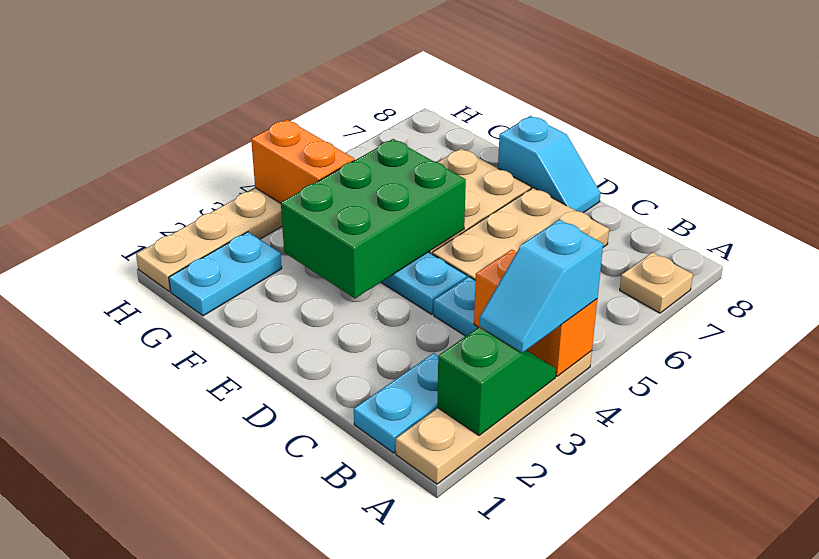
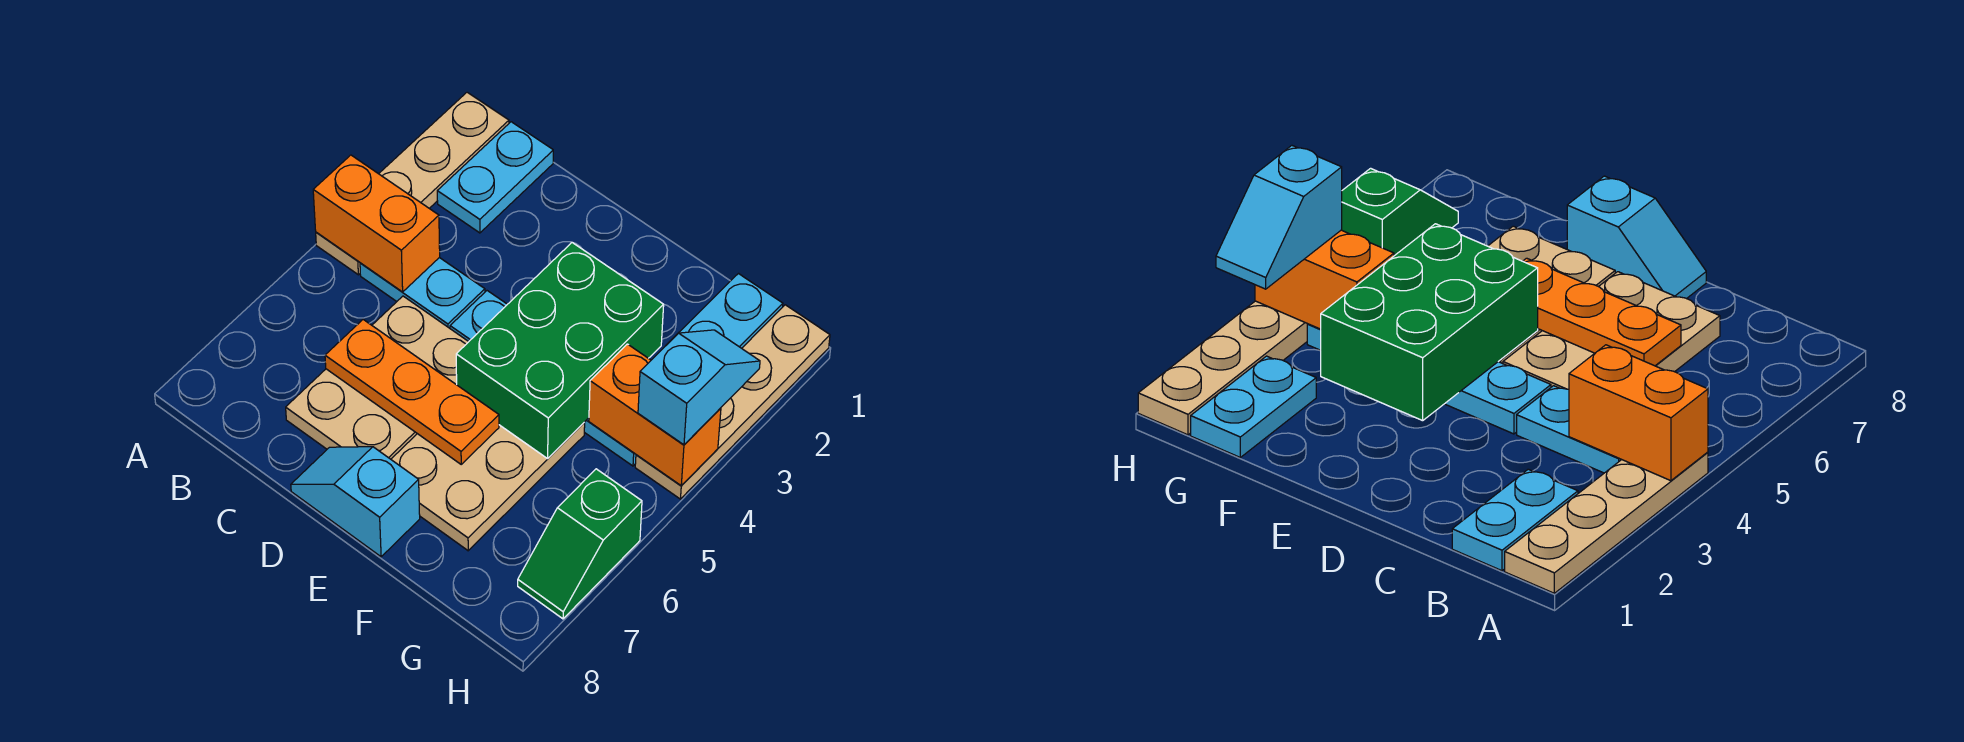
green 1x2 slope [437,327,556,436] -> green 1x2 slope moved to [518,469,642,619]
cyan 1x2 slope [480,219,603,353] -> cyan 1x2 slope moved to [638,330,760,445]
tan 1x1 plate [620,252,693,313] -> none
none -> orange 1x3 plate [325,320,499,464]

